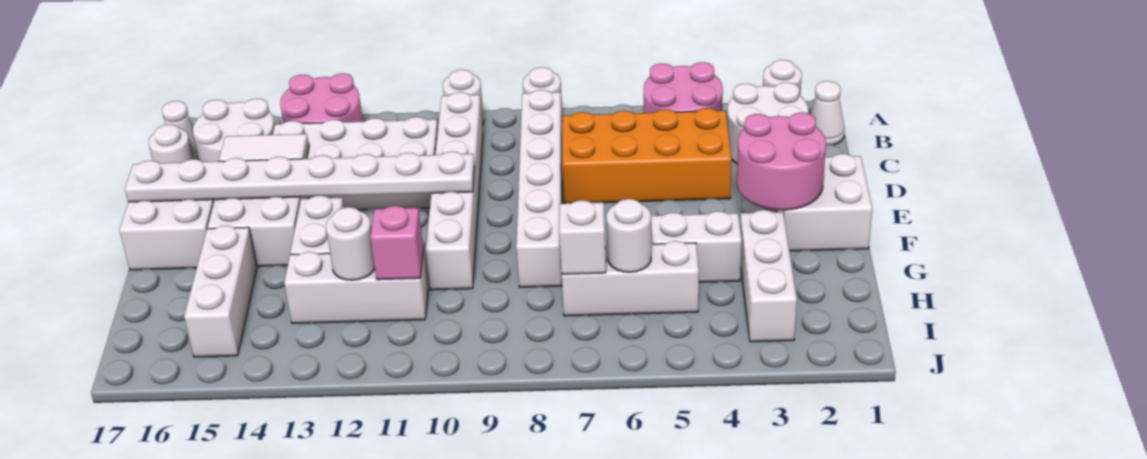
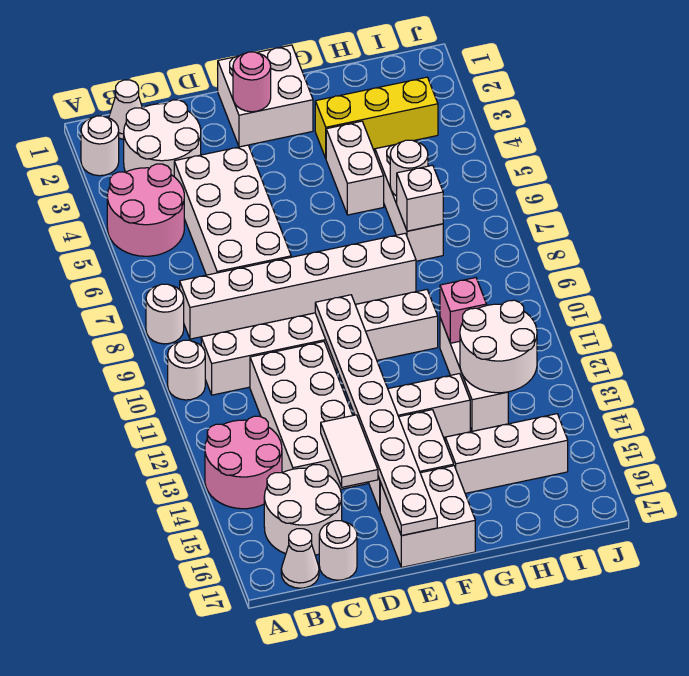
orange 2x4 brick [562,108,732,204] -> white 2x4 brick [174,145,291,275]
pink 2x2 round brick [737,113,826,210] -> pink 1x1 round brick [233,52,271,112]
white 1x3 brick [740,210,797,342] -> yellow 1x3 brick [315,77,438,158]
white 1x1 round brick [326,207,375,280] -> white 2x2 round brick [460,300,537,393]

